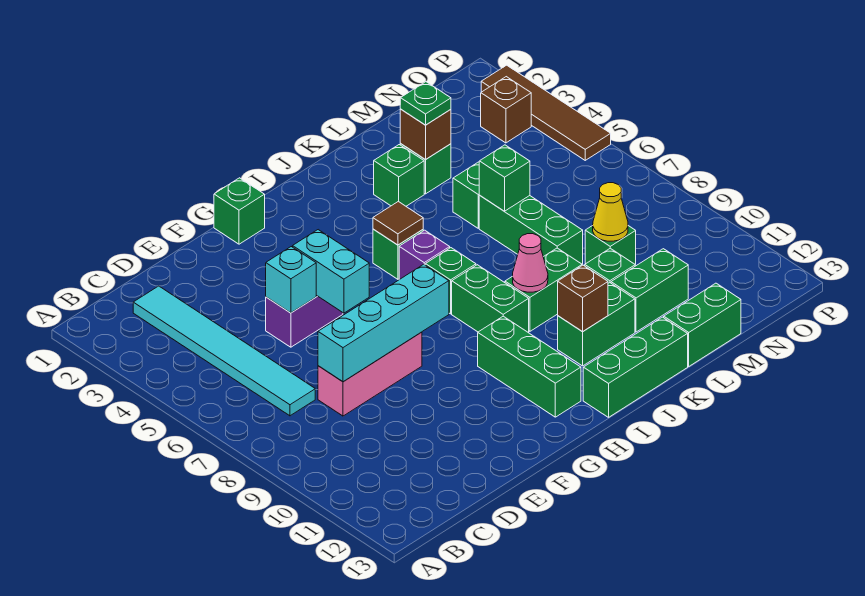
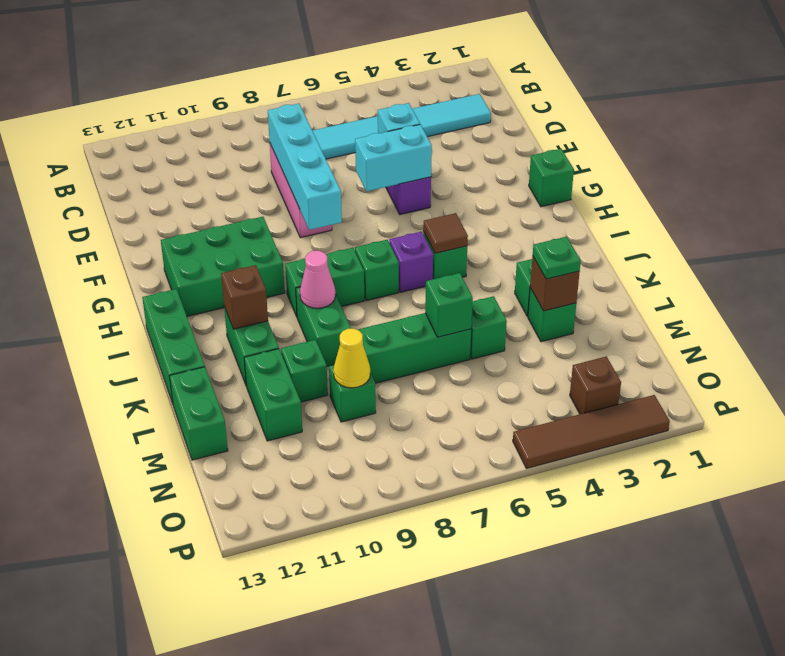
green 1x3 brick [478,316,581,417] -> green 2x3 brick [161,217,285,316]

